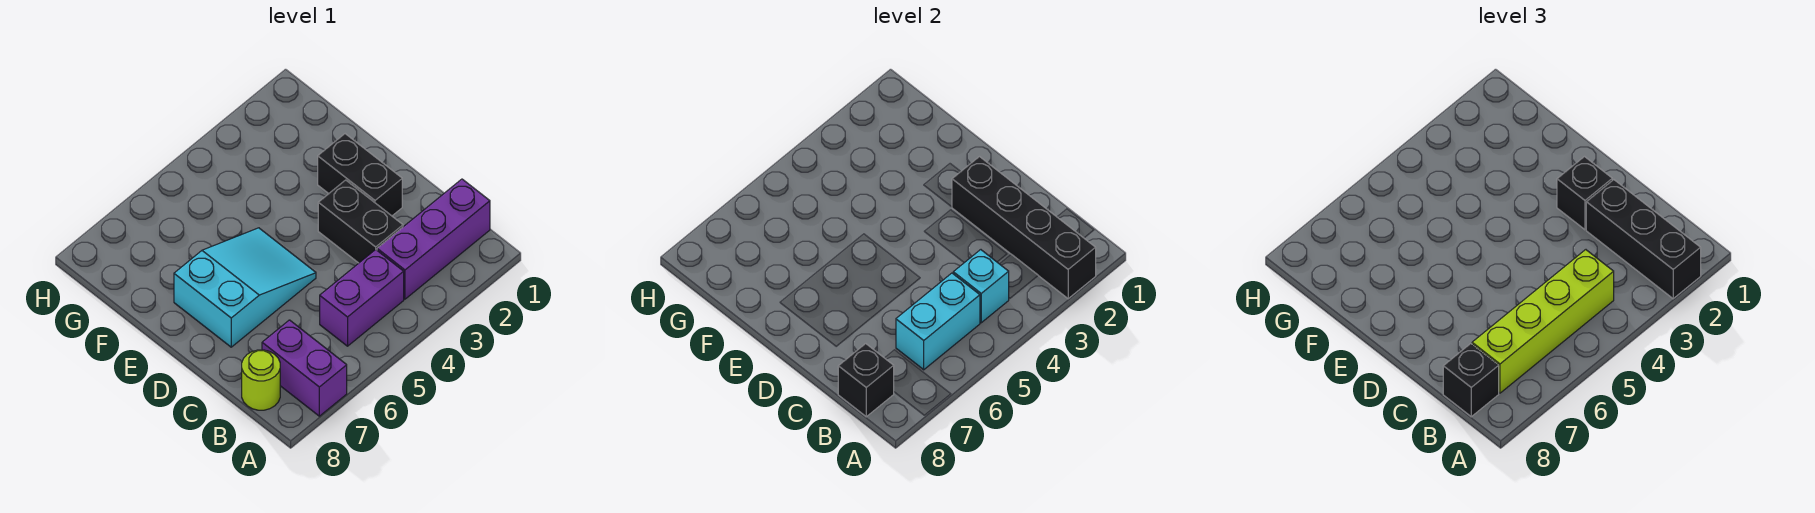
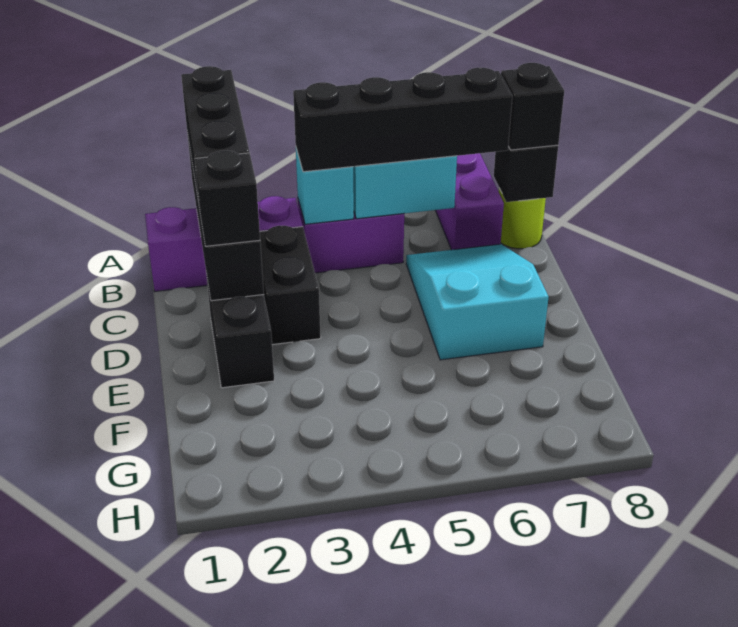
lime 1x4 brick [1472,250,1614,393] -> black 1x4 brick [293,68,512,172]
cyan 2x3 slope [174,228,316,347] -> cyan 2x3 slope turned to [406,244,549,360]

